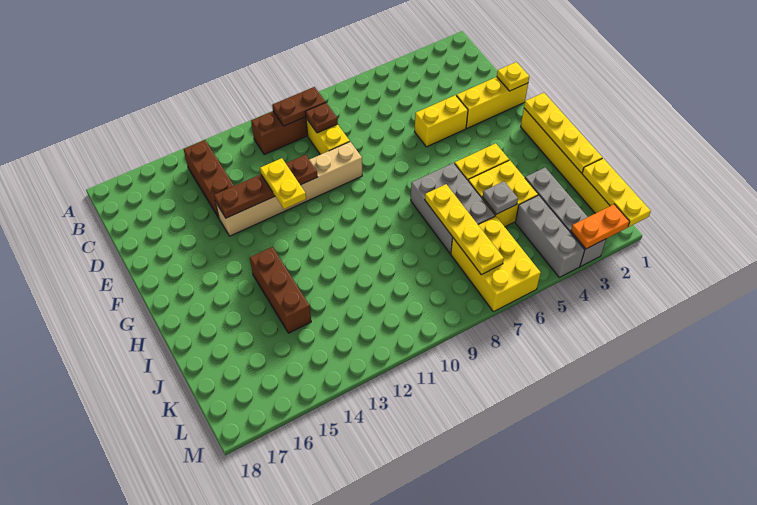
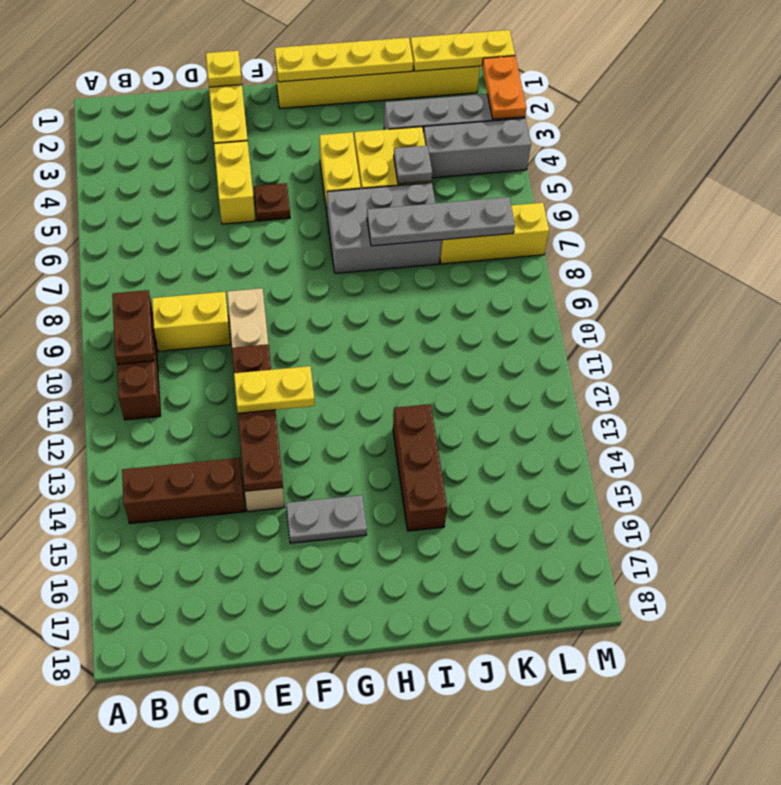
brown 1x1 plate [306,103,338,133] -> brown 1x1 plate moved to [254,183,290,221]
none -> grey 1x2 plate [286,495,367,543]
brown 1x3 brick [250,247,311,333] -> brown 1x3 brick turned to [393,404,447,531]
yellow 1x4 plate [425,184,504,275] -> grey 1x4 plate [367,197,515,246]
yellow 2x3 brick [451,216,541,312] -> yellow 1x3 brick [440,203,549,264]

